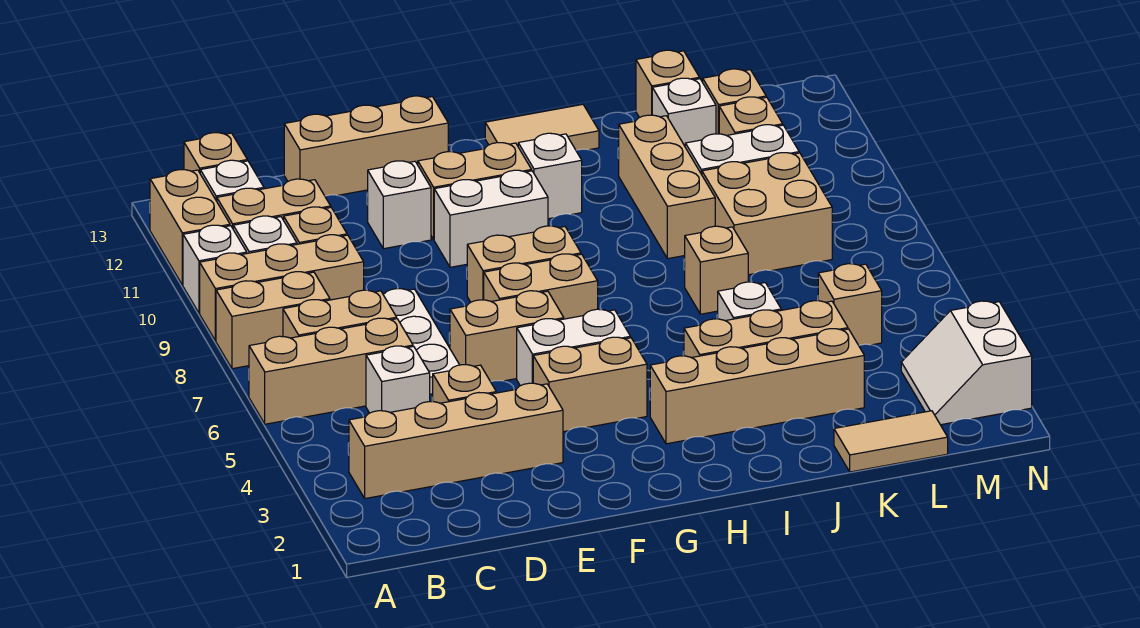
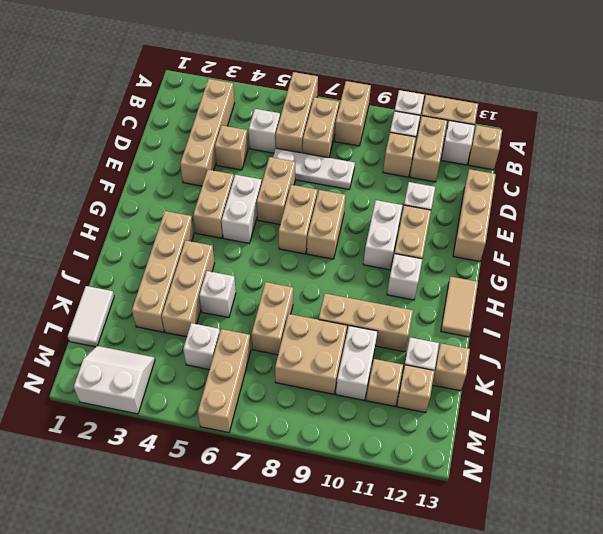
tan 1x3 brick [200,235,364,341] -> tan 1x3 brick moved to [198,329,251,433]
tan 1x1 brick [685,226,748,314] -> tan 1x2 brick [252,282,293,355]
tan 1x2 tile [834,411,948,472] -> white 1x2 tile [68,286,114,347]
tan 1x1 brick [818,264,882,345] -> white 1x1 brick [183,323,220,370]

